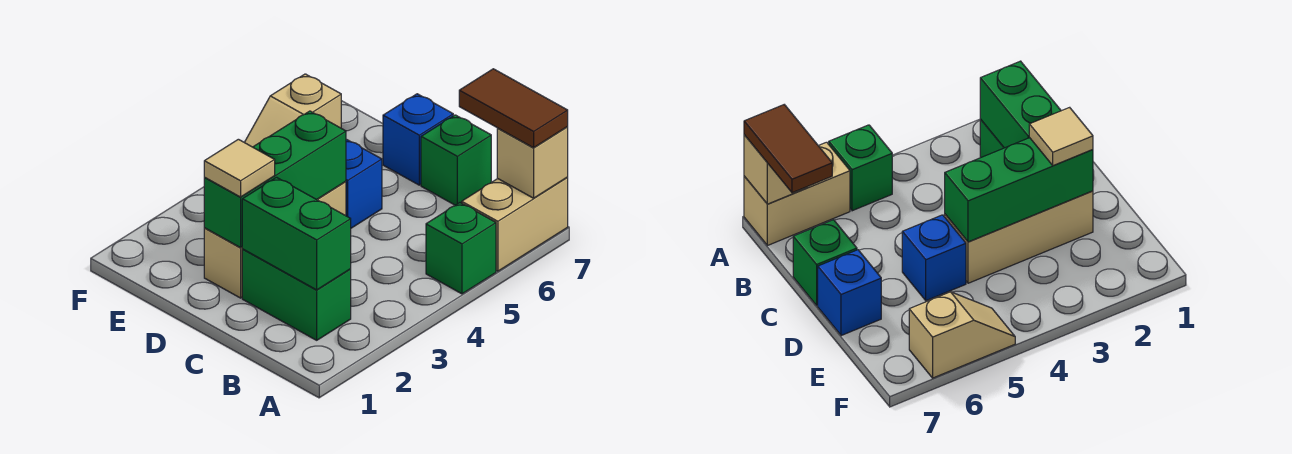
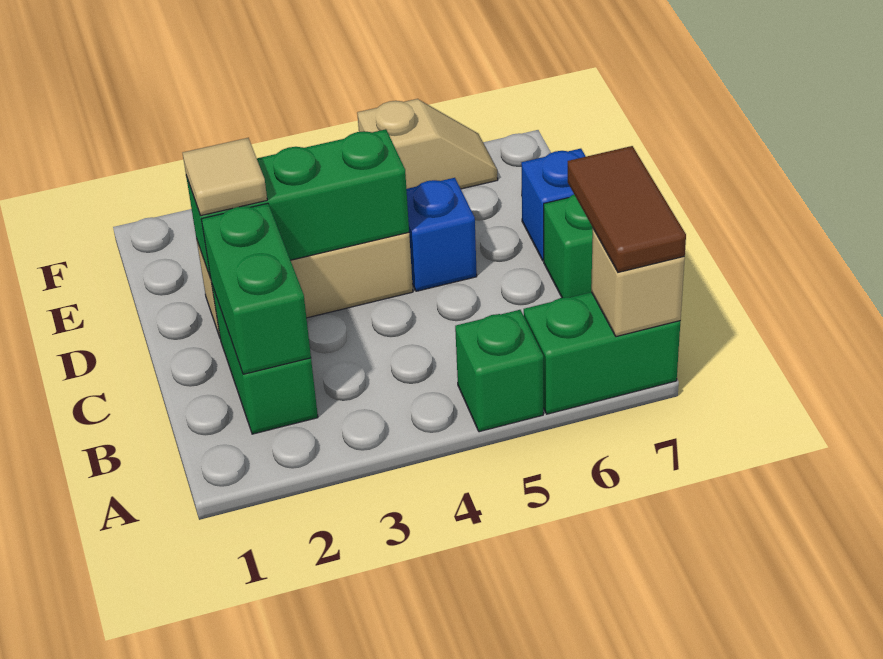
tan 1x2 brick [462,178,568,271] -> green 1x2 brick [524,292,680,414]
tan 1x2 slope [244,74,341,147] -> tan 1x2 slope turned to [357,99,498,189]

